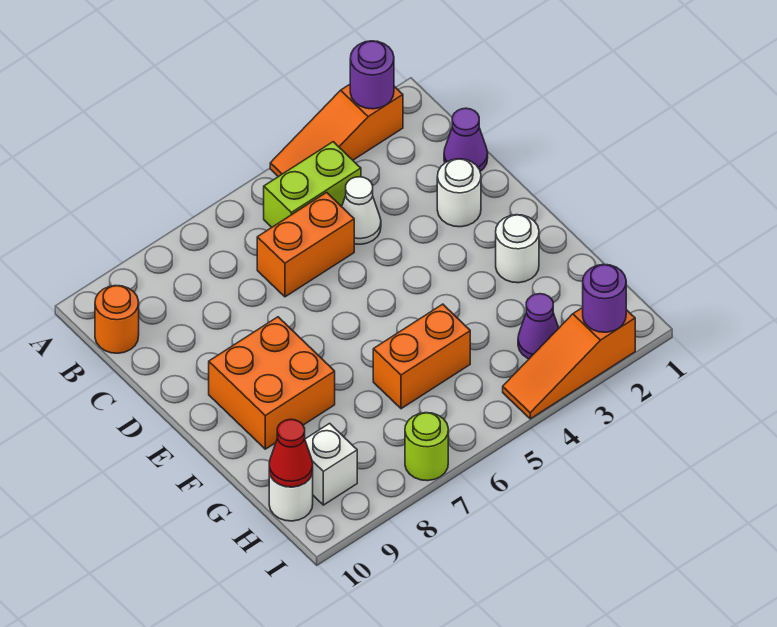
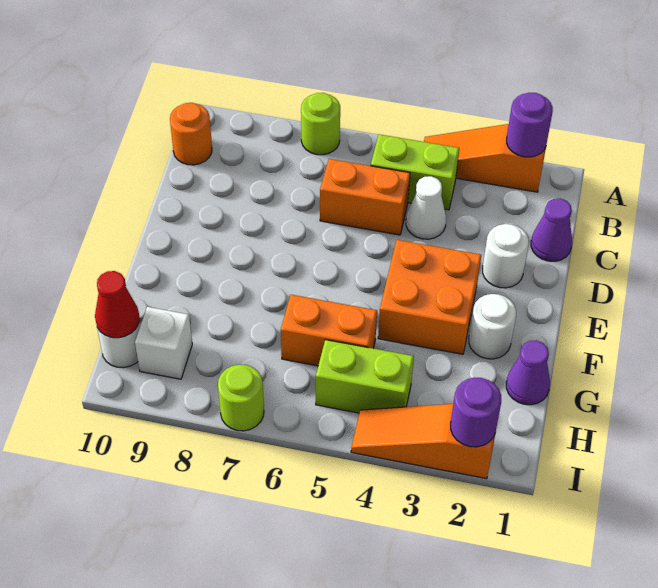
none -> lime 1x1 round brick [301,93,340,155]
orange 2x2 brick [209,317,335,449] -> orange 2x2 brick moved to [378,240,481,354]
purple 1x1 cone [518,294,559,359] -> purple 1x1 cone moved to [506,340,550,405]
none -> lime 1x2 brick [316,340,414,413]

